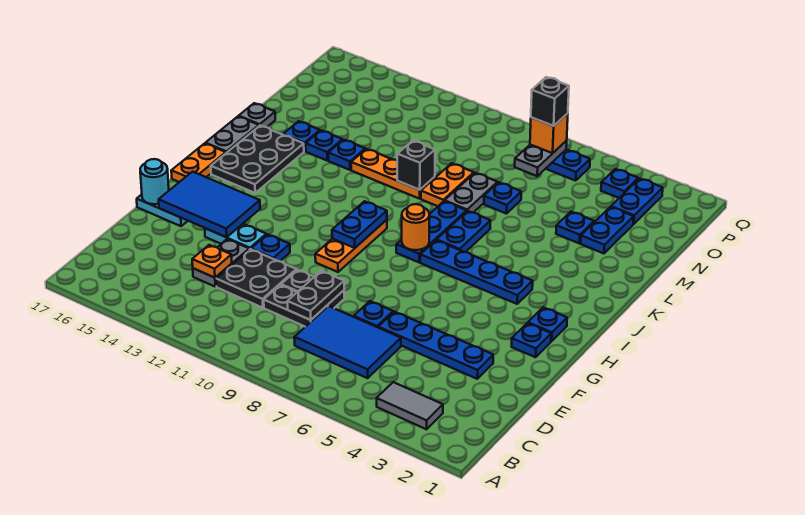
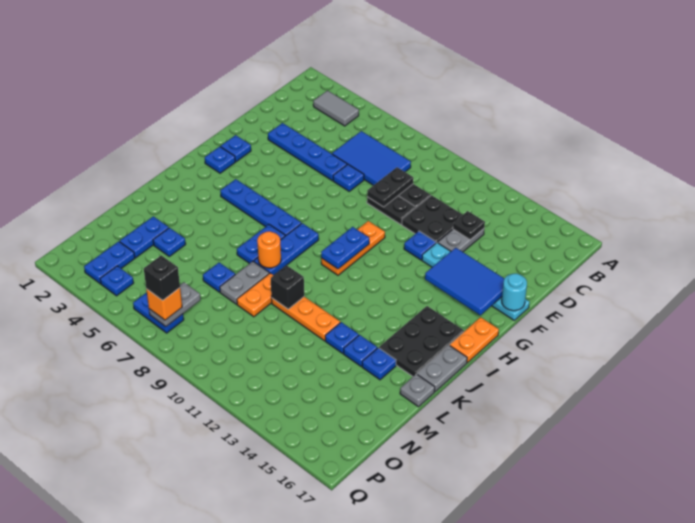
orange 1x1 plate [192,245,232,278] -> black 1x1 plate [453,211,485,240]
orange 1x1 round brick [402,204,430,250] -> orange 1x1 round brick moved to [257,231,281,268]

